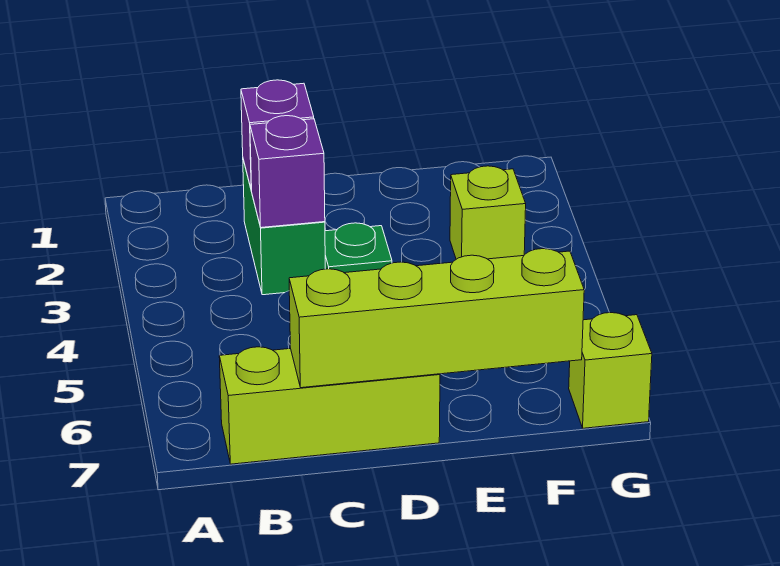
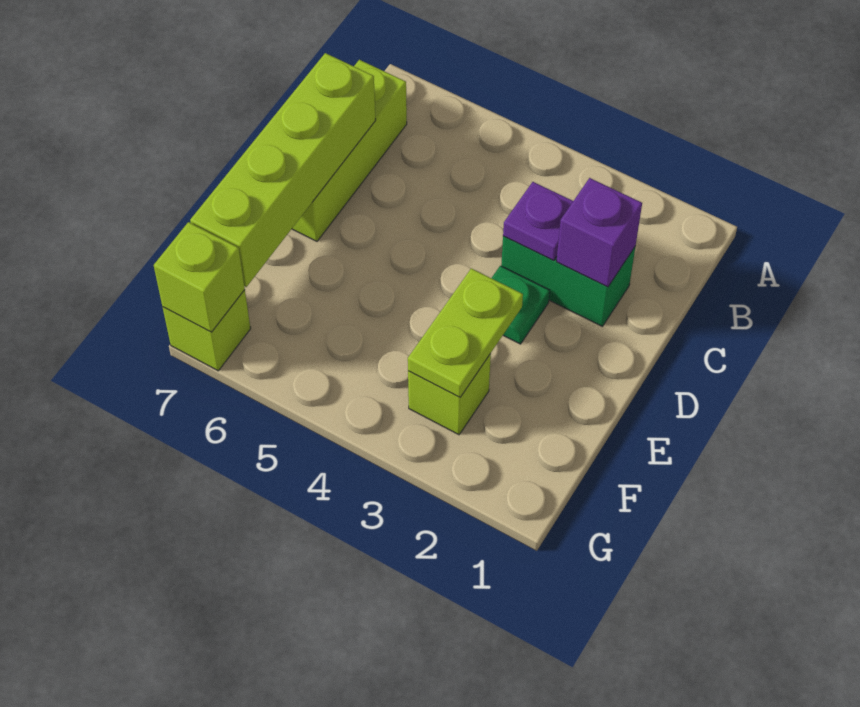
purple 1x1 brick [250,116,325,228] -> purple 1x1 plate [503,182,573,261]
none -> lime 1x2 plate [408,268,523,397]
none -> lime 1x1 brick [154,222,245,332]

